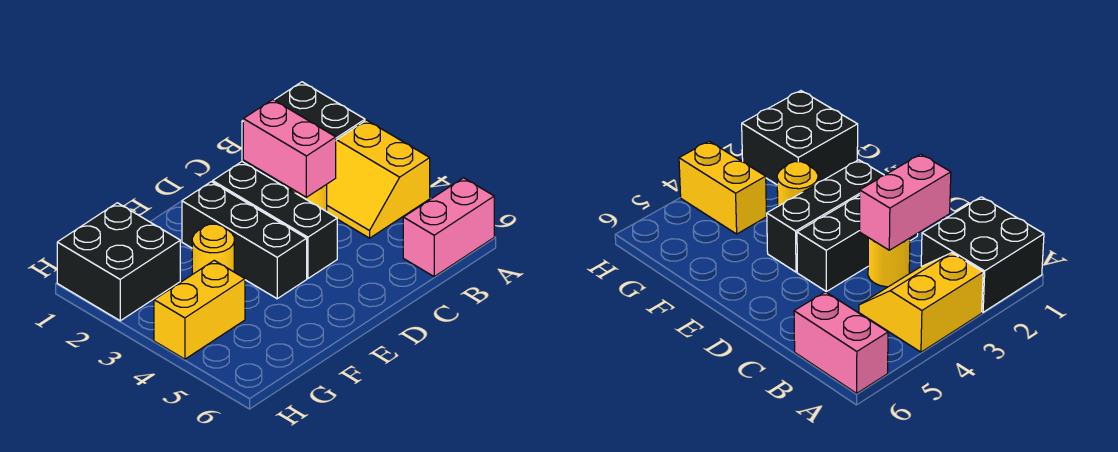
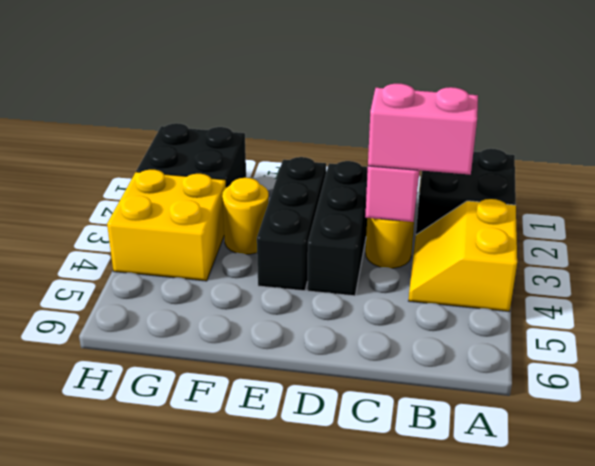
pink 1x2 brick [403,178,494,276] -> pink 1x2 brick moved to [368,84,478,175]
yellow 1x2 brick [154,260,245,359] -> yellow 2x2 brick [107,170,226,281]

